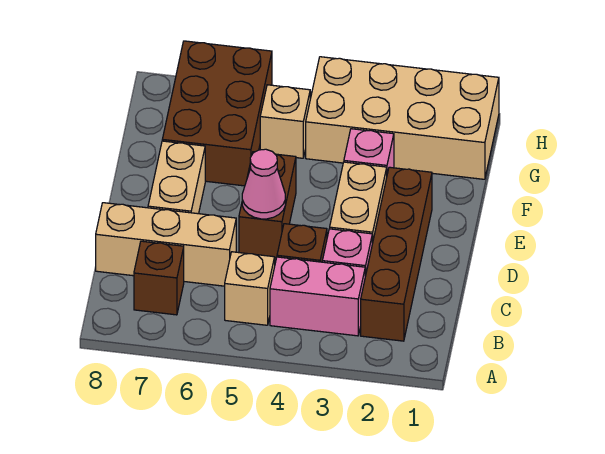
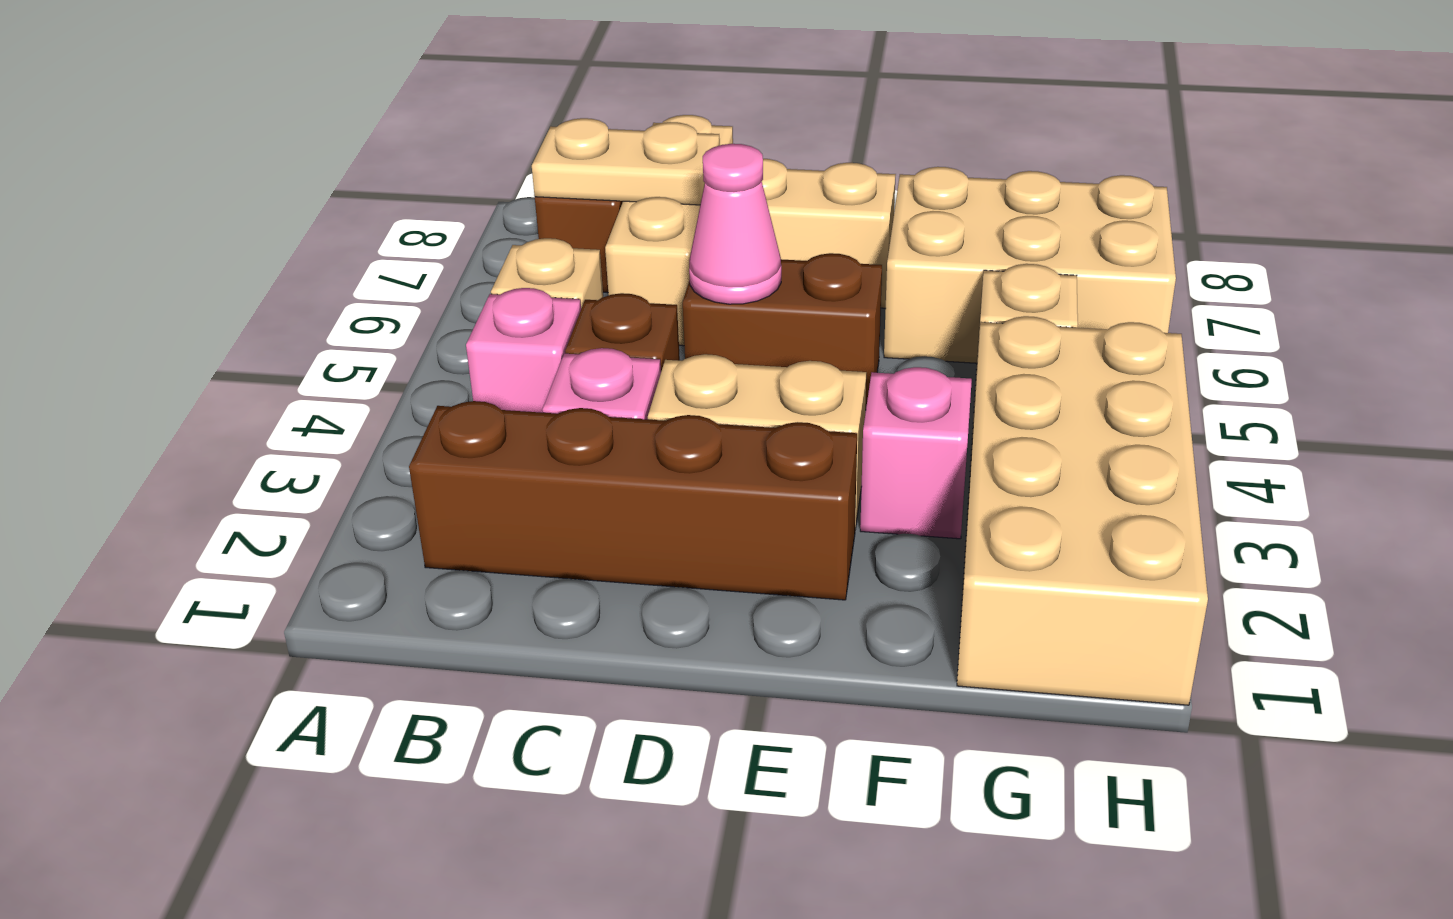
pink 1x2 brick [270,257,365,336] -> pink 1x1 brick [466,288,581,413]
none -> tan 1x2 plate [532,118,720,205]
brown 2x3 brick [162,41,272,186] -> tan 2x3 brick [884,167,1176,363]

